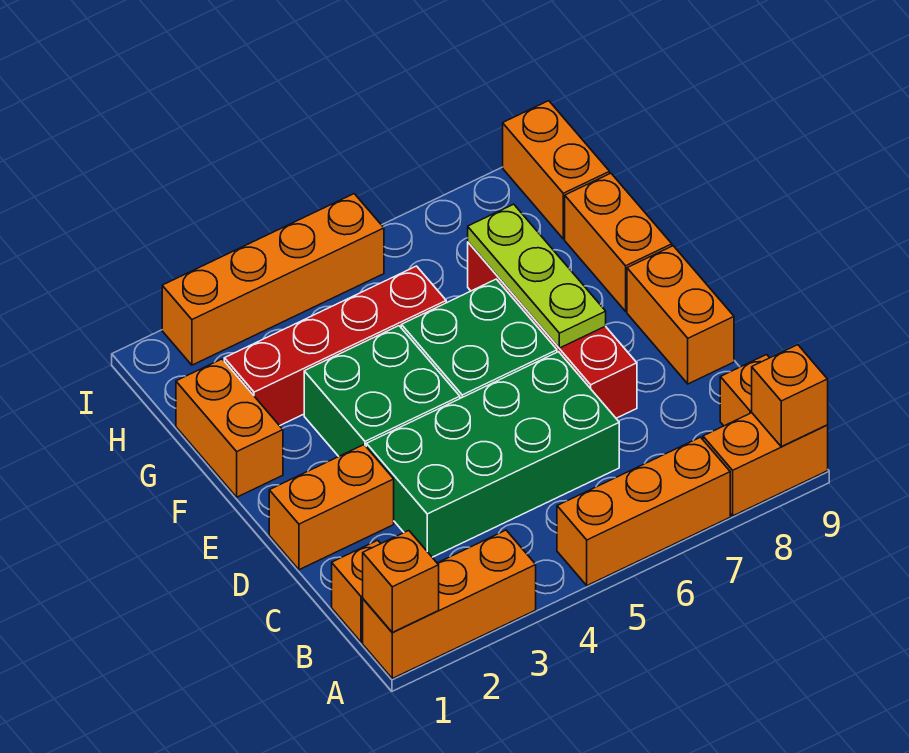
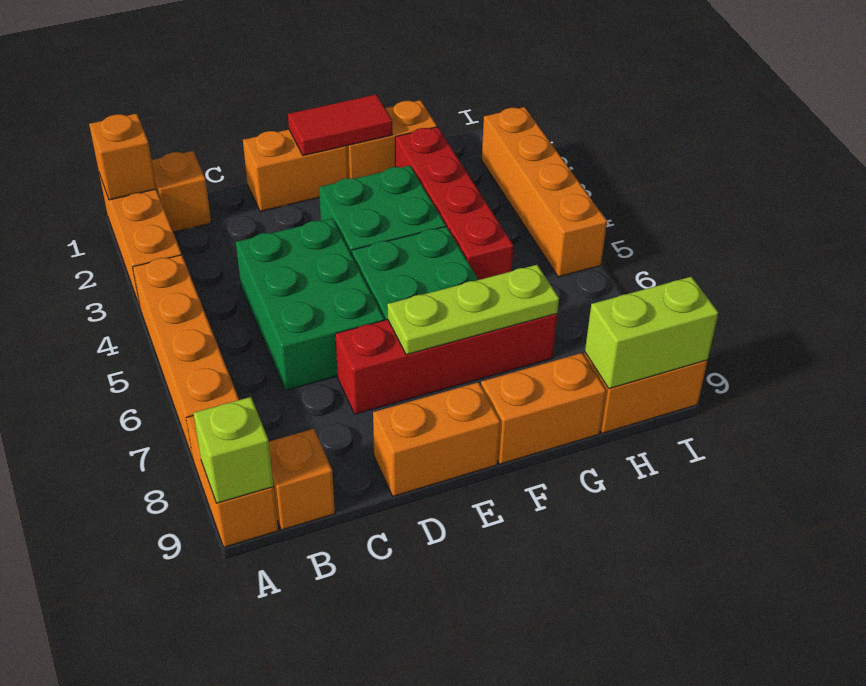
orange 1x3 brick [557,437,730,586] -> orange 1x4 brick [133,255,239,458]
orange 1x1 brick [752,345,828,447] -> lime 1x1 brick [193,397,274,503]
green 2x4 brick [366,352,619,557] -> green 2x3 brick [236,219,384,390]
orange 1x2 brick [269,445,394,570] -> orange 1x2 brick turned to [243,130,348,211]
none -> red 1x2 tile [288,94,392,156]
none -> lime 1x2 brick [585,277,718,389]

